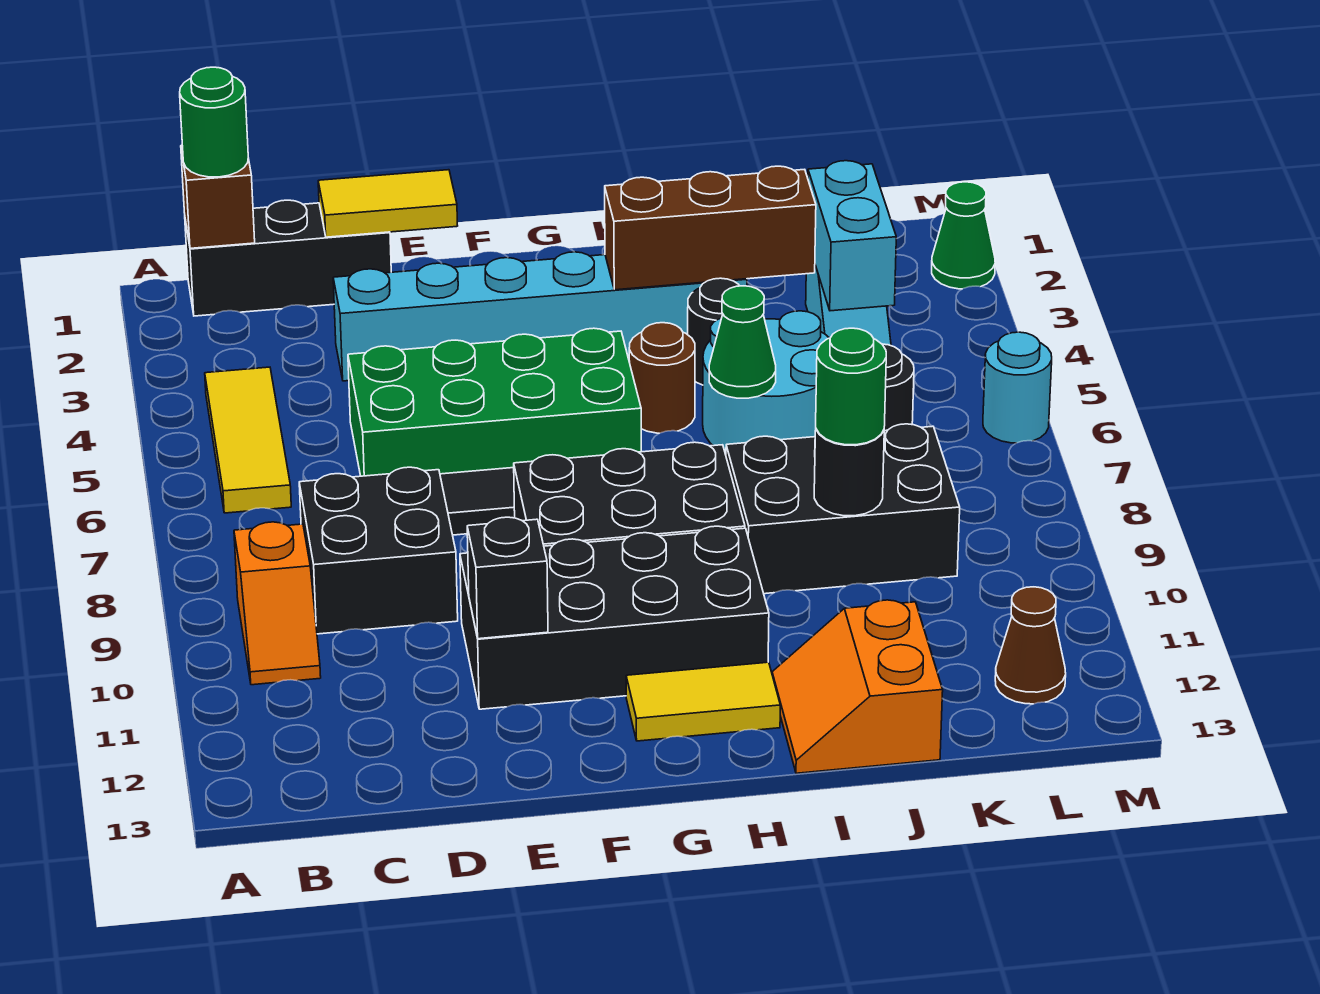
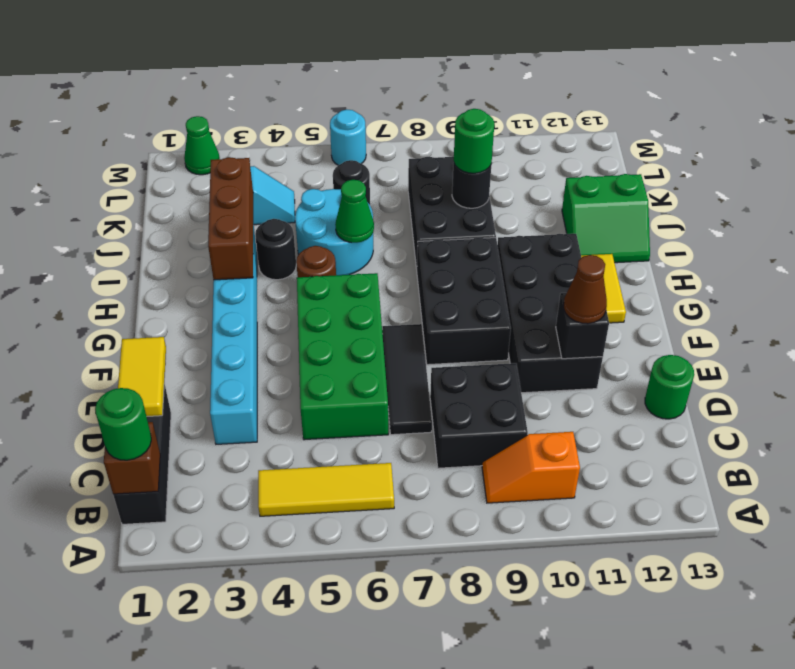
orange 1x2 slope [234,522,321,685] -> orange 1x2 slope turned to [482,432,580,503]
none -> green 1x1 round brick [645,355,694,419]
orange 2x2 slope [772,600,943,773] -> green 2x2 slope [562,174,650,263]
cyan 1x2 brick [808,161,896,311] -> none
brown 1x1 cone [995,587,1066,704] -> brown 1x1 cone moved to [564,255,607,324]

